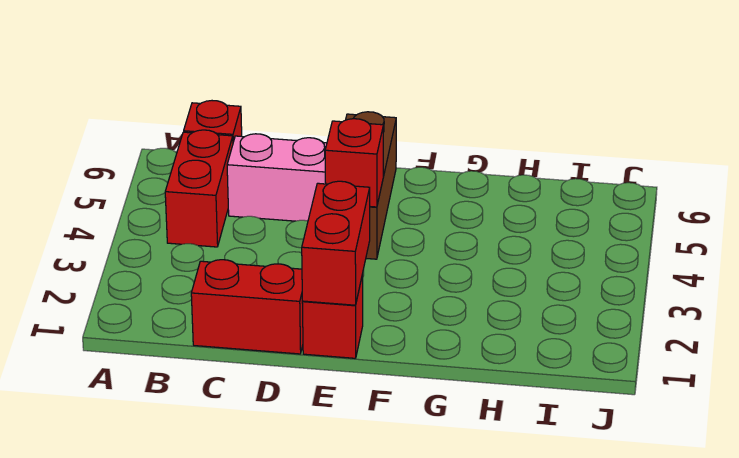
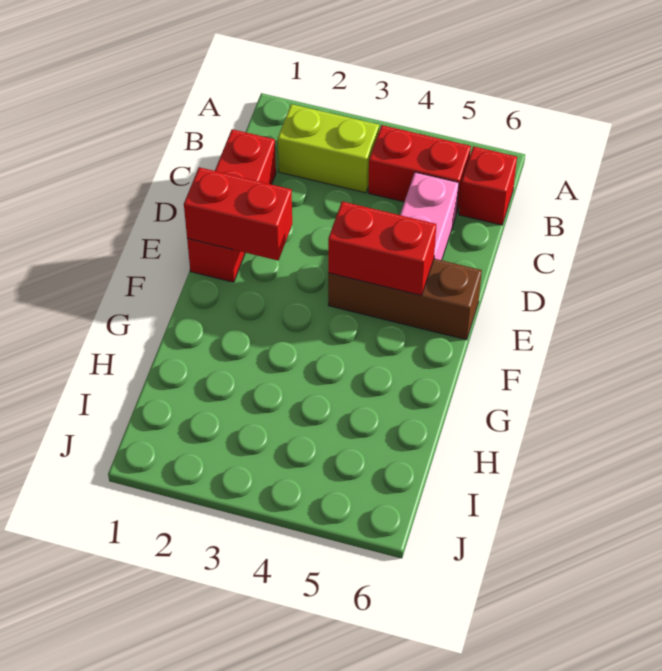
none -> lime 1x2 brick [278,104,379,193]
red 1x1 brick [325,119,384,207] -> red 1x2 brick [328,201,436,296]

